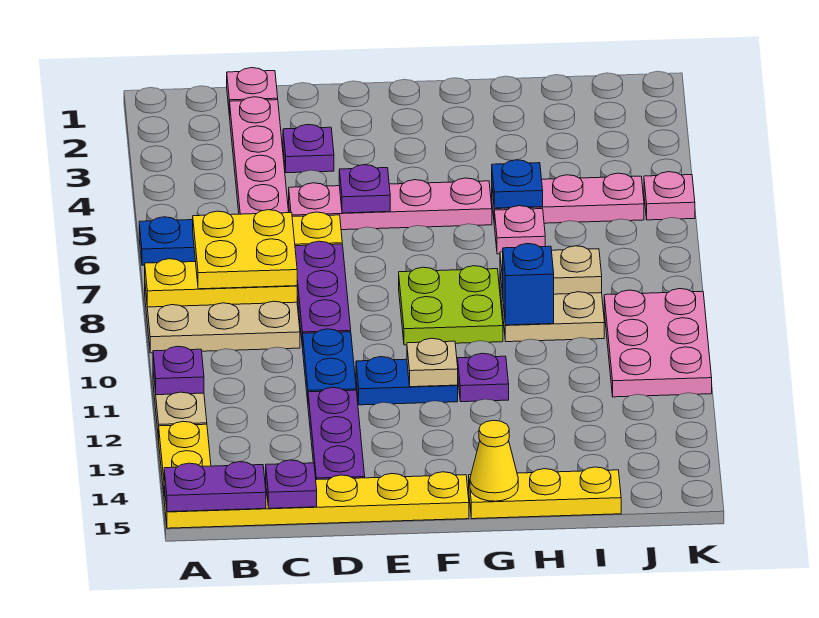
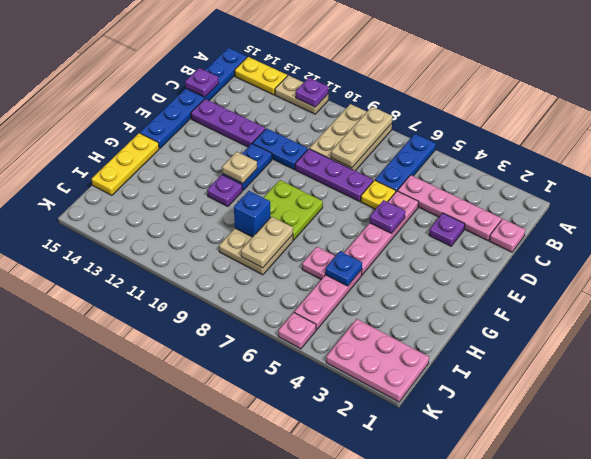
yellow 1x3 plate [145,259,297,307] -> tan 1x3 plate [331,107,393,168]
yellow 1x6 plate [164,472,469,528] -> blue 1x6 plate [140,48,247,149]
purple 1x2 plate [164,462,266,512] -> none
yellow 2x2 plate [193,210,297,289] -> none
yellow 1x1 cone [470,420,518,501] -> none
pink 2x3 plate [604,289,712,397] -> pink 2x3 plate moved to [326,319,429,402]

